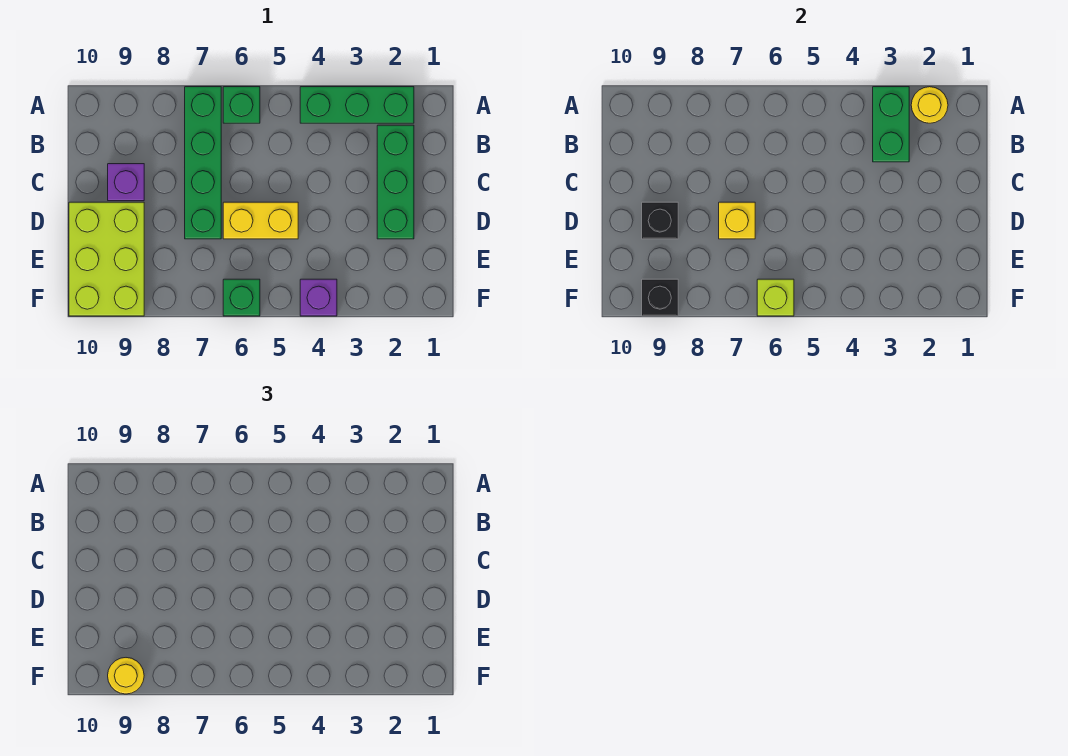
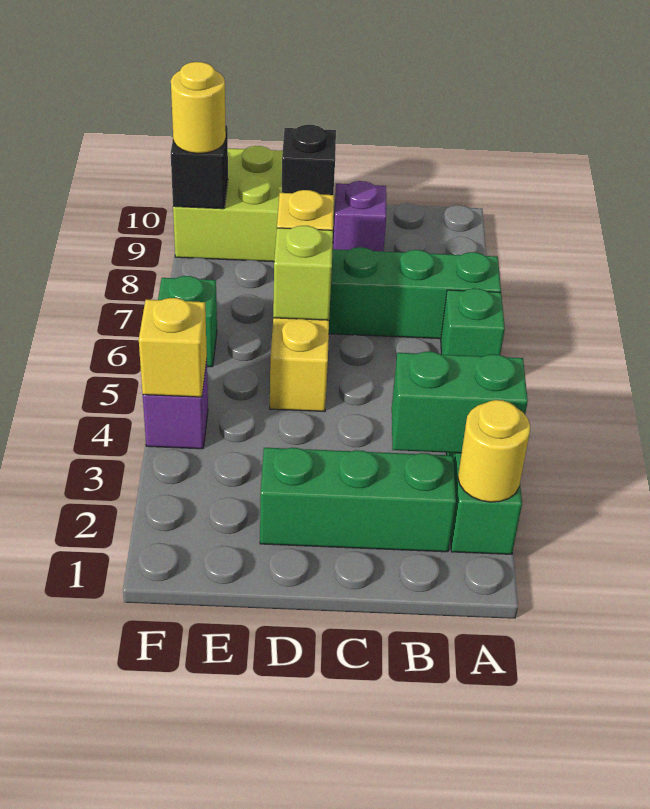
none -> yellow 1x1 brick [139,298,207,397]
lime 1x1 brick [757,279,794,316] -> lime 1x1 brick moved to [273,226,333,320]

